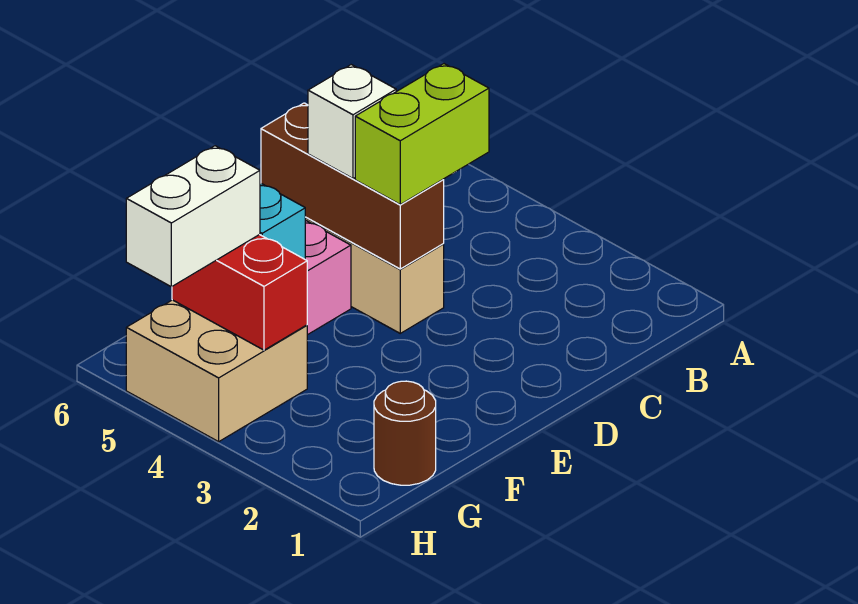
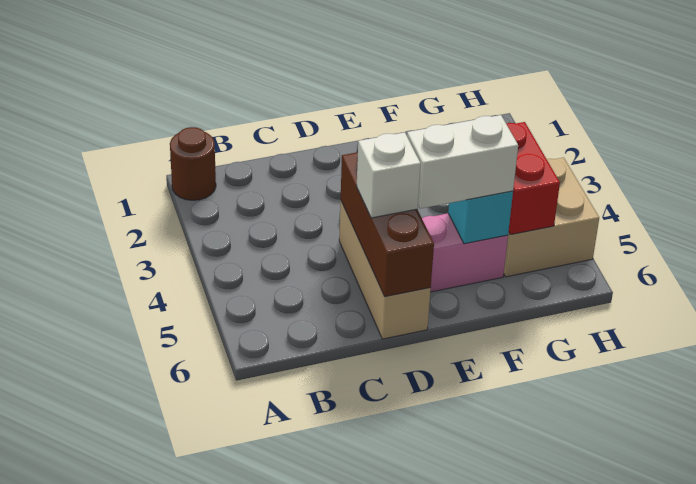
lime 1x2 brick [355,64,489,204] -> none
brown 1x1 round brick [374,381,436,485] -> brown 1x1 round brick moved to [170,127,216,200]
white 1x2 brick [126,146,260,287] -> white 1x2 brick moved to [407,115,518,209]

